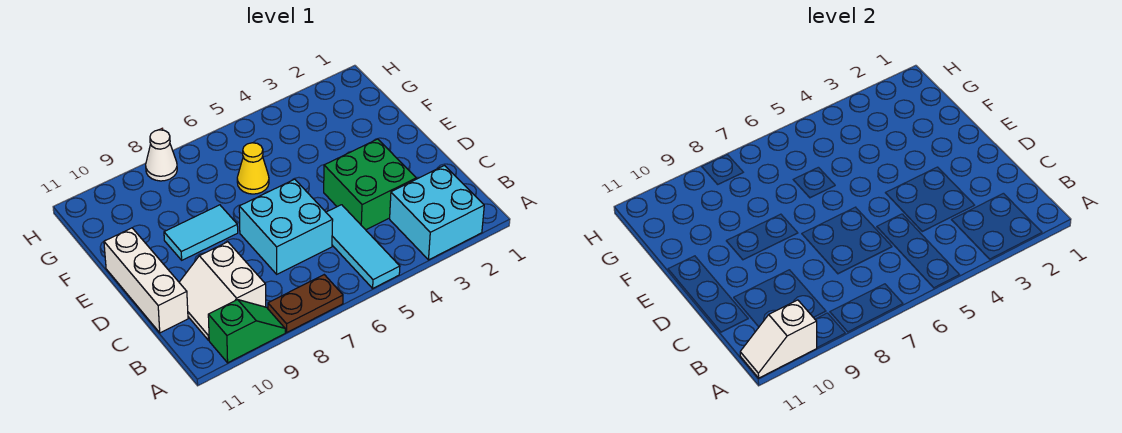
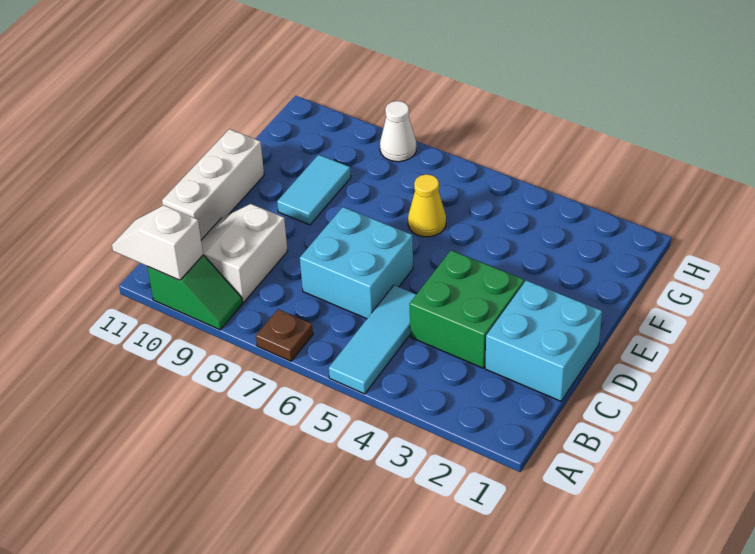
cyan 2x2 brick [390,166,484,260] -> cyan 2x2 brick moved to [485,280,602,401]
brown 1x2 plate [268,275,343,332] -> brown 1x1 plate [256,309,313,361]
cyan 1x2 tile [164,205,238,260] -> cyan 1x2 tile turned to [277,155,351,225]

